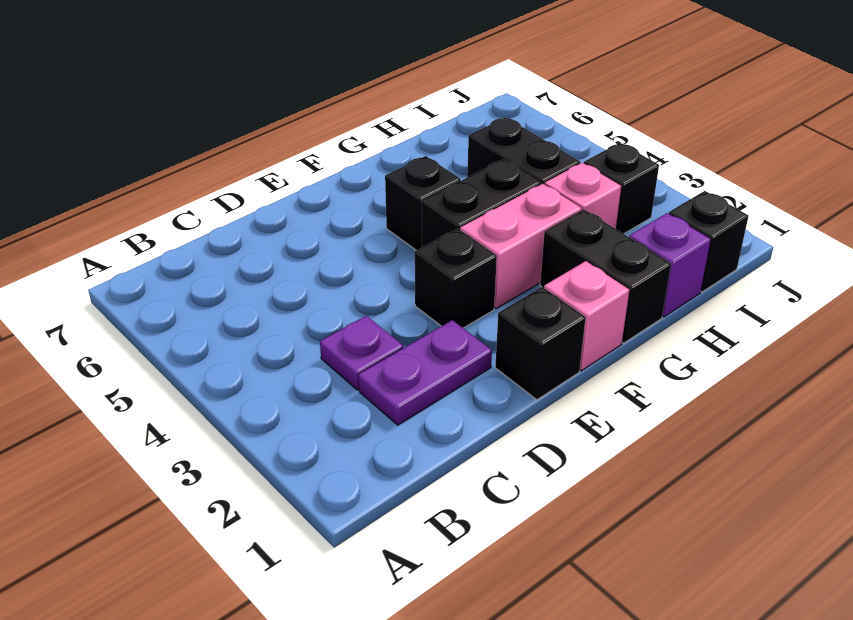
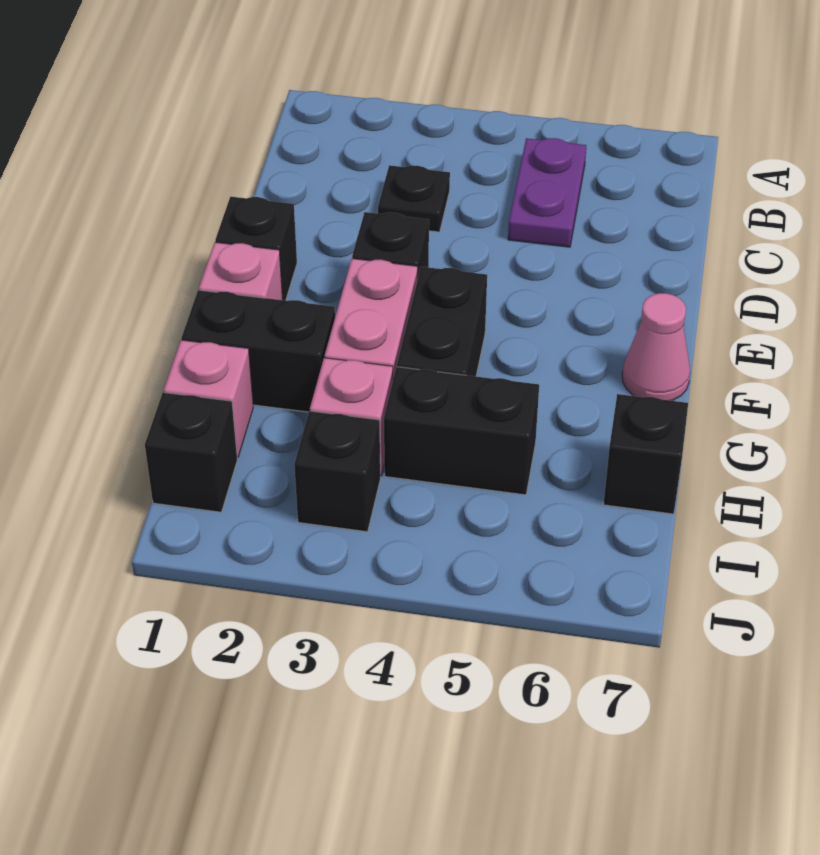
purple 1x2 plate [358,320,492,425] -> purple 1x2 plate moved to [508,138,586,247]
purple 1x1 plate [320,316,403,390] -> black 1x1 plate [378,165,450,232]
black 1x1 brick [385,156,461,251] -> black 1x1 brick moved to [603,394,688,514]
none -> pink 1x1 cone [622,293,690,401]
purple 1x1 brick [629,213,711,317] -> pink 1x1 brick [164,340,253,457]

